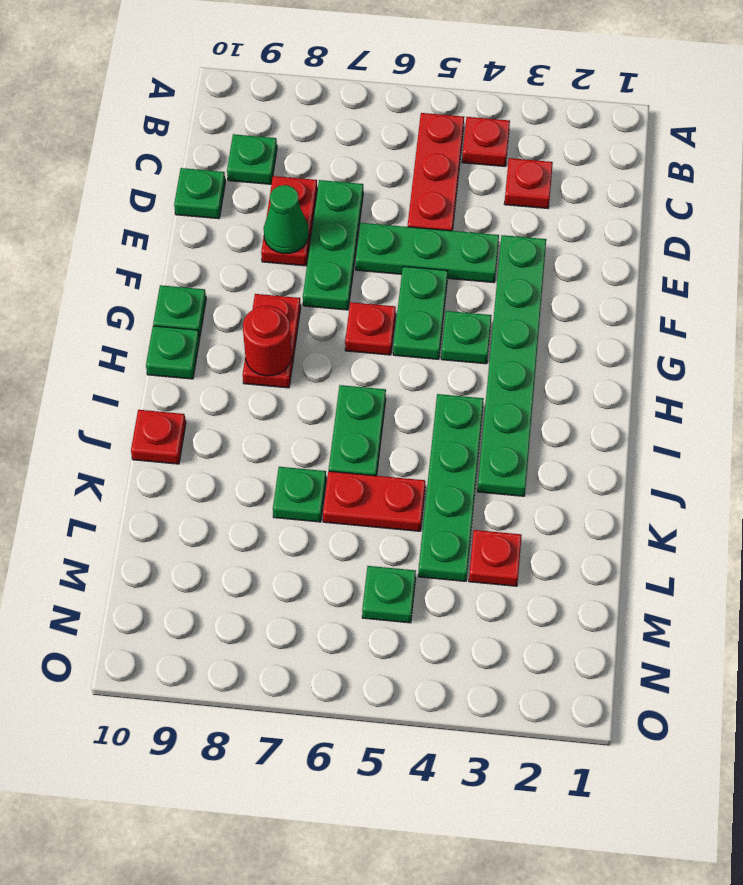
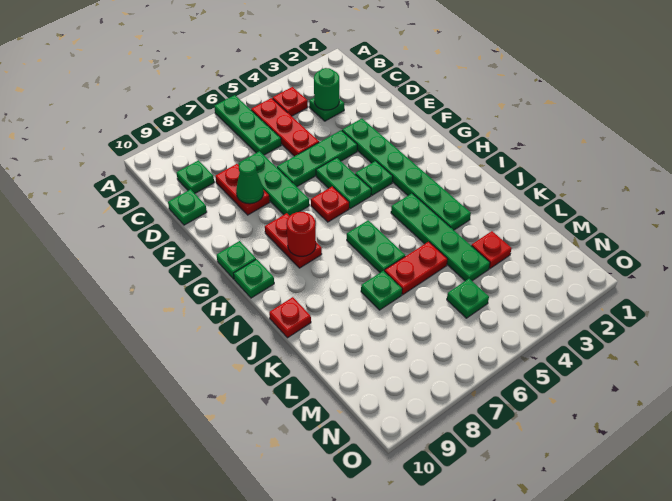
none -> green 1x3 plate [214,95,281,155]
red 1x1 plate [504,158,553,208] -> green 1x1 plate [309,98,344,121]
none -> green 1x1 round brick [314,68,339,110]

